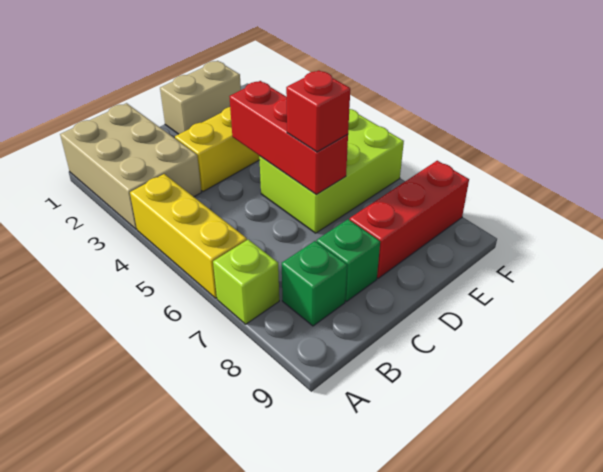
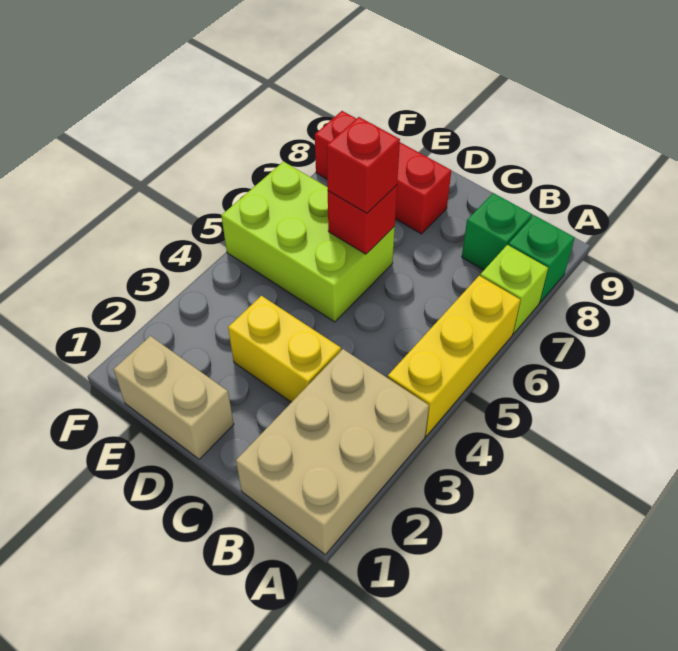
green 1x1 brick [317,219,380,302] -> green 1x1 brick moved to [508,215,575,303]
red 1x3 brick [229,81,348,195] -> red 1x1 brick [328,185,397,254]

